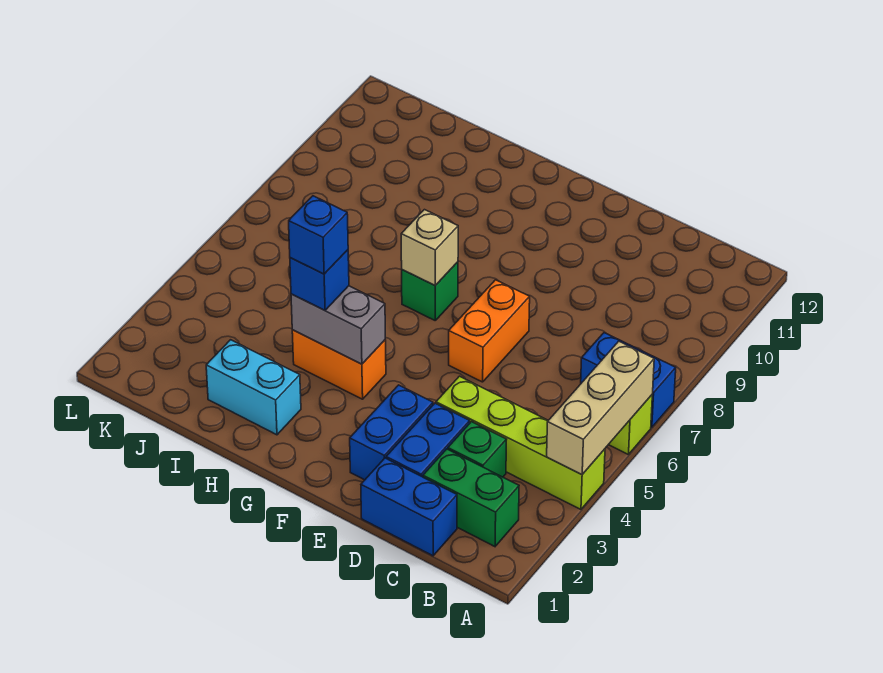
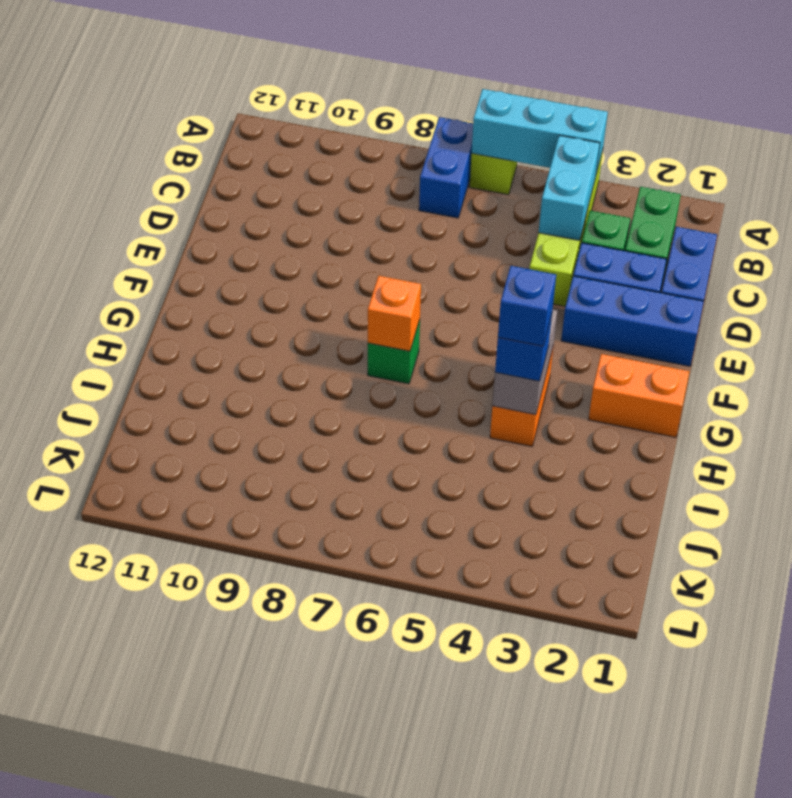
tan 1x3 brick [547,341,654,475] -> cyan 1x3 brick [472,89,608,174]
blue 1x2 brick [350,385,433,480] -> blue 1x3 brick [561,276,704,366]
orange 1x2 brick [449,280,530,382] -> orange 1x2 brick moved to [588,354,689,437]
tan 1x1 brick [401,210,458,285] -> orange 1x1 brick [368,276,421,351]
cyan 1x2 brick [206,340,301,435] -> cyan 1x2 brick moved to [539,135,600,240]

